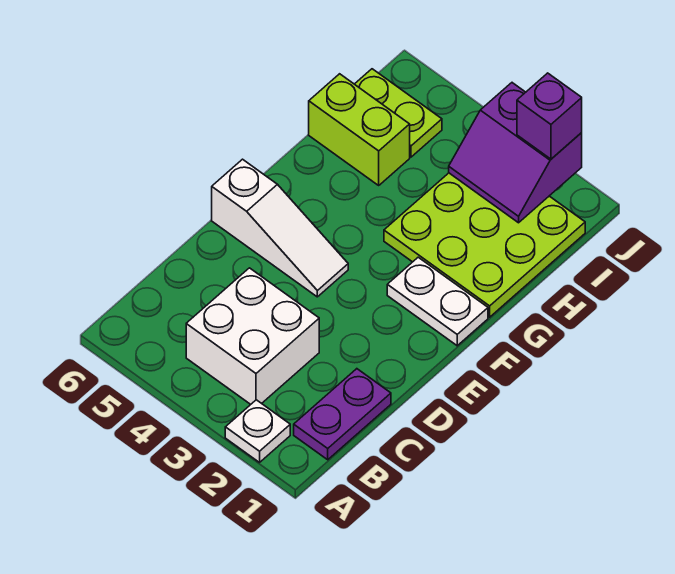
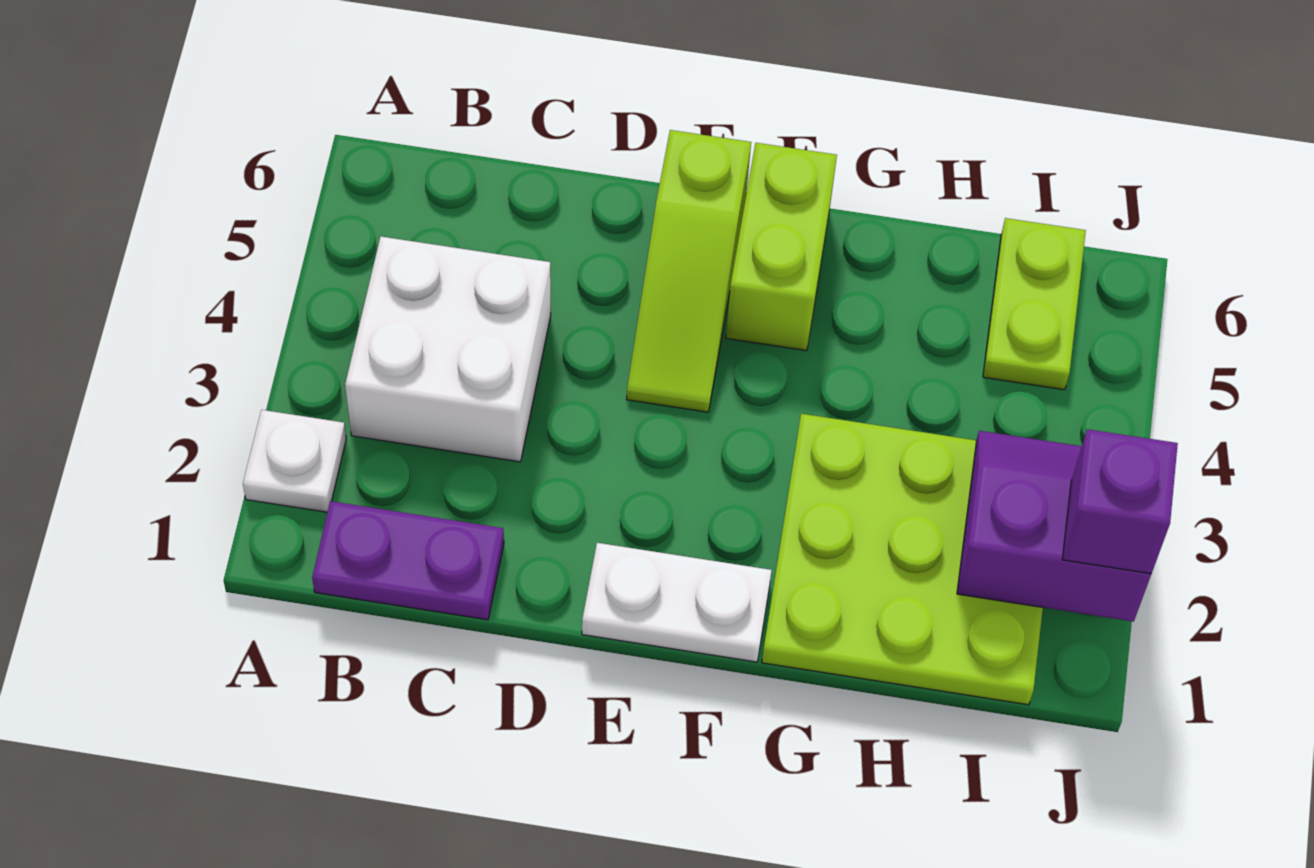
white 1x3 slope [212,159,348,297] -> lime 1x3 slope [627,130,751,412]
white 1x2 plate [387,257,488,346] -> white 1x2 plate turned to [582,543,772,662]
lime 1x2 brick [309,74,410,185] -> lime 1x2 brick moved to [726,143,837,351]
purple 2x2 slope [449,83,582,223] -> purple 2x2 slope turned to [957,431,1151,622]

